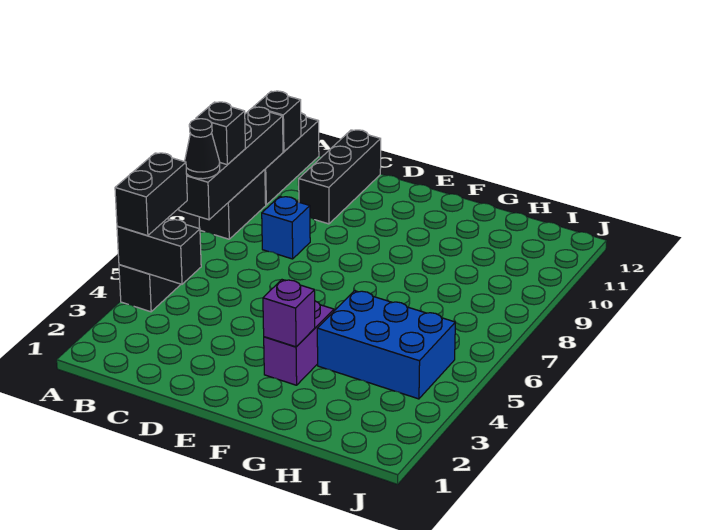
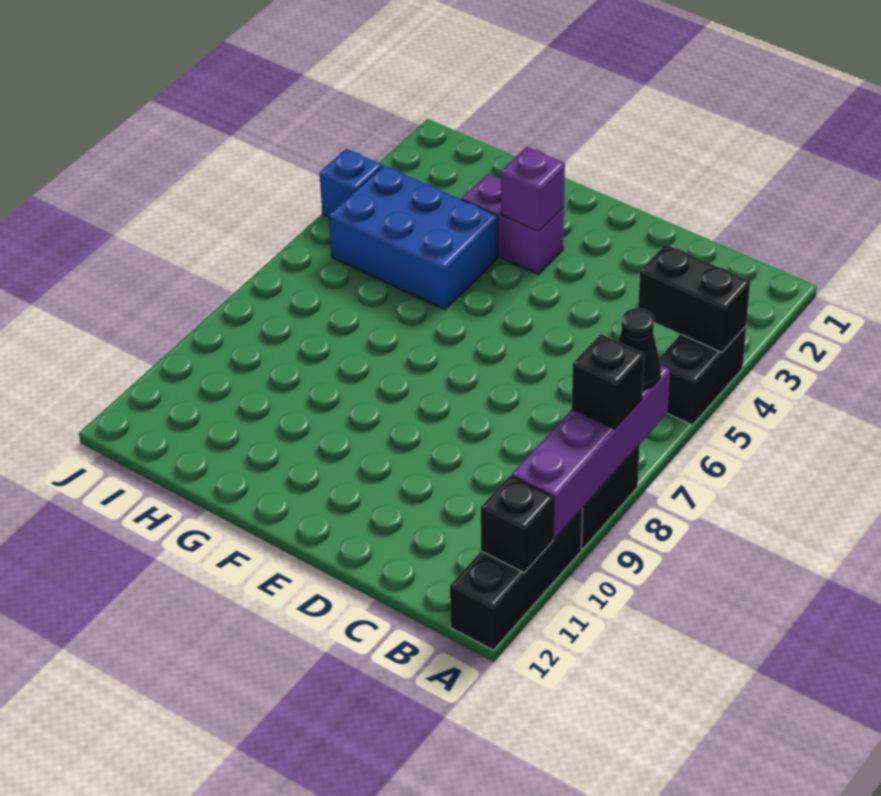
black 1x2 brick [115,153,187,236] -> none
black 1x4 brick [179,107,283,220] -> purple 1x4 brick [512,365,670,539]
blue 1x1 brick [262,196,310,259] -> blue 1x1 brick moved to [320,149,382,217]
black 1x3 brick [298,130,381,224] -> none
purple 1x2 brick [264,301,334,385] -> purple 1x2 brick turned to [462,174,564,274]

